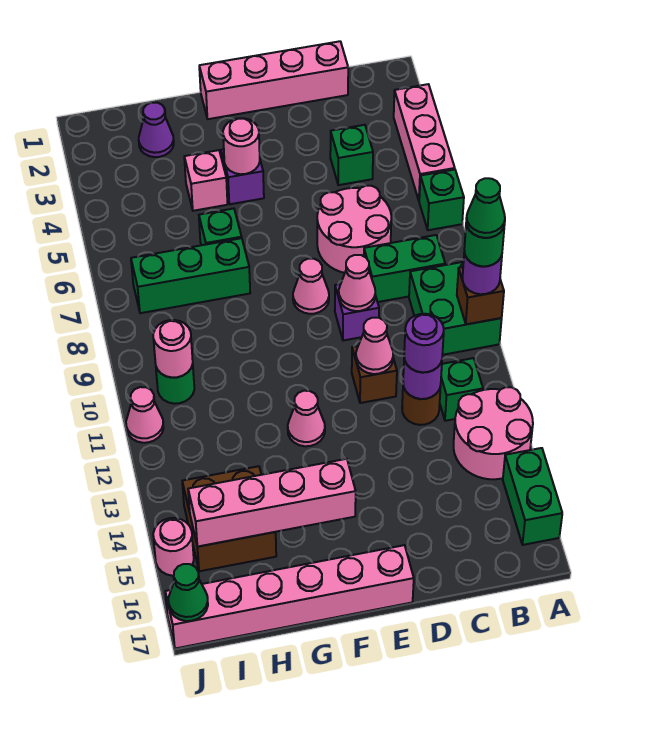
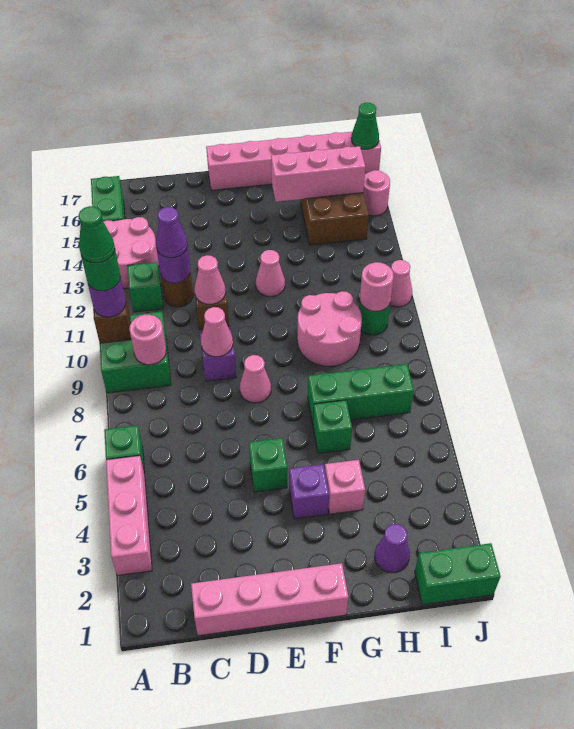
green 1x2 brick [364,235,445,302] -> green 1x2 brick moved to [415,543,501,605]
green 1x1 brick [330,125,373,185] -> green 1x1 brick moved to [249,438,287,492]
pink 2x2 round brick [317,186,391,273] -> pink 2x2 round brick moved to [297,291,362,366]
purple 1x1 round brick [404,314,444,372] -> purple 1x1 cone [156,207,188,258]
pink 1x1 round brick [223,118,260,174] -> pink 1x1 round brick moved to [129,315,166,365]
pink 1x4 brick [188,459,356,547] -> pink 1x3 brick [271,146,365,202]

